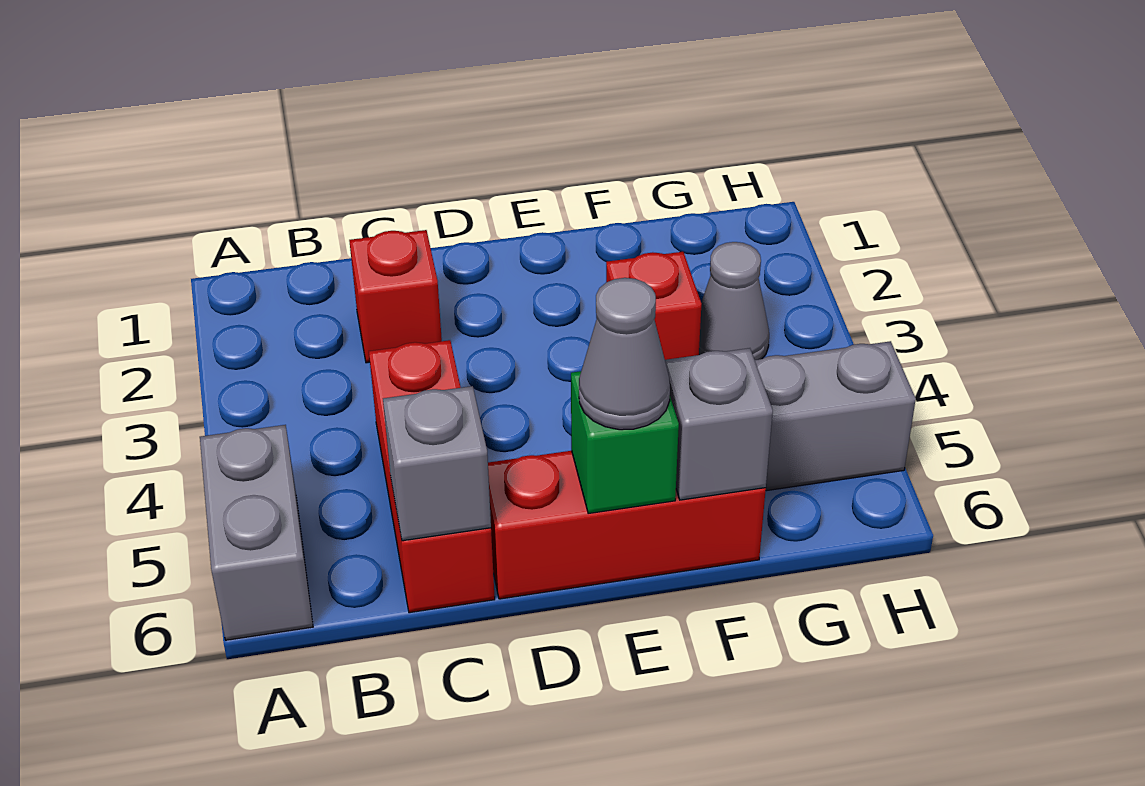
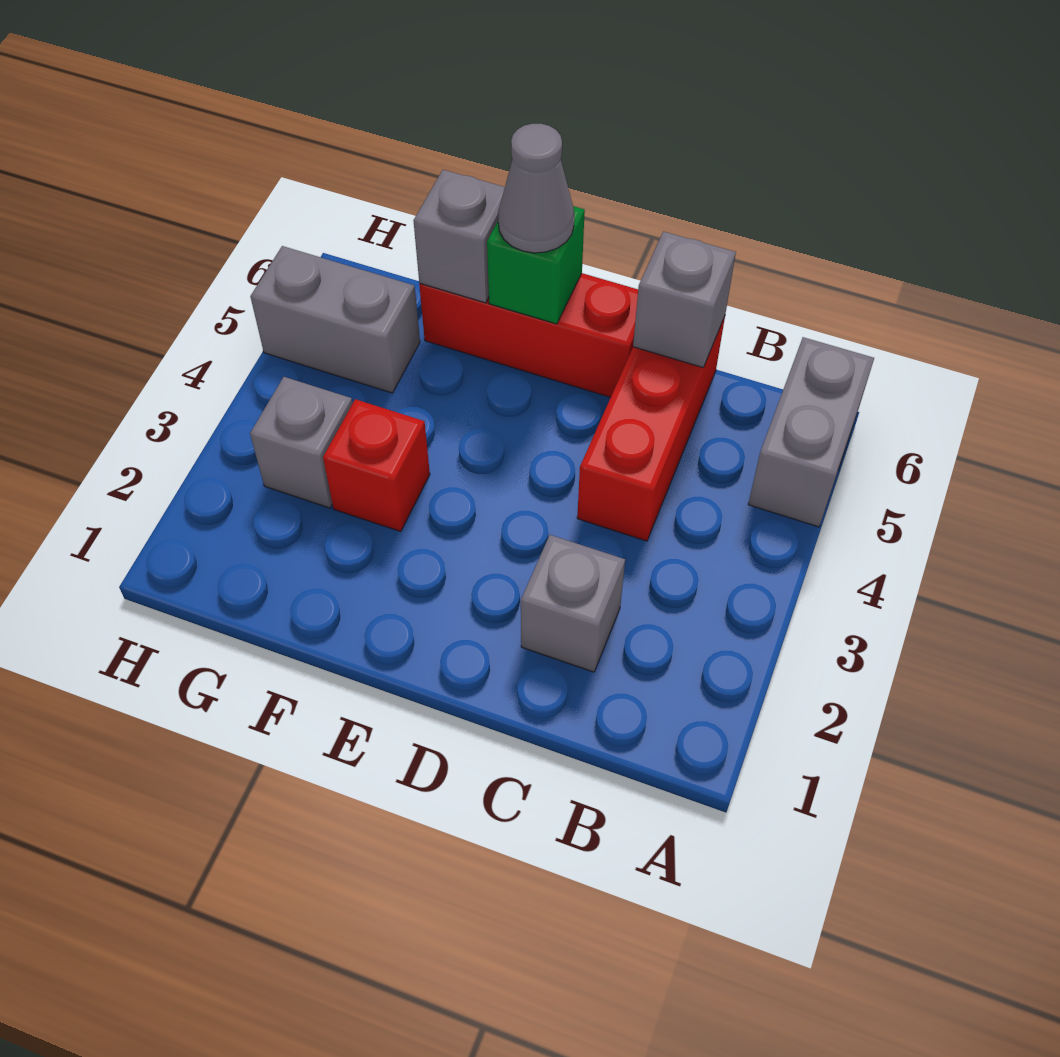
red 1x1 brick [349,230,442,363] -> grey 1x1 brick [521,535,625,672]
grey 1x1 cone [699,242,769,360] -> grey 1x1 brick [250,377,353,508]

